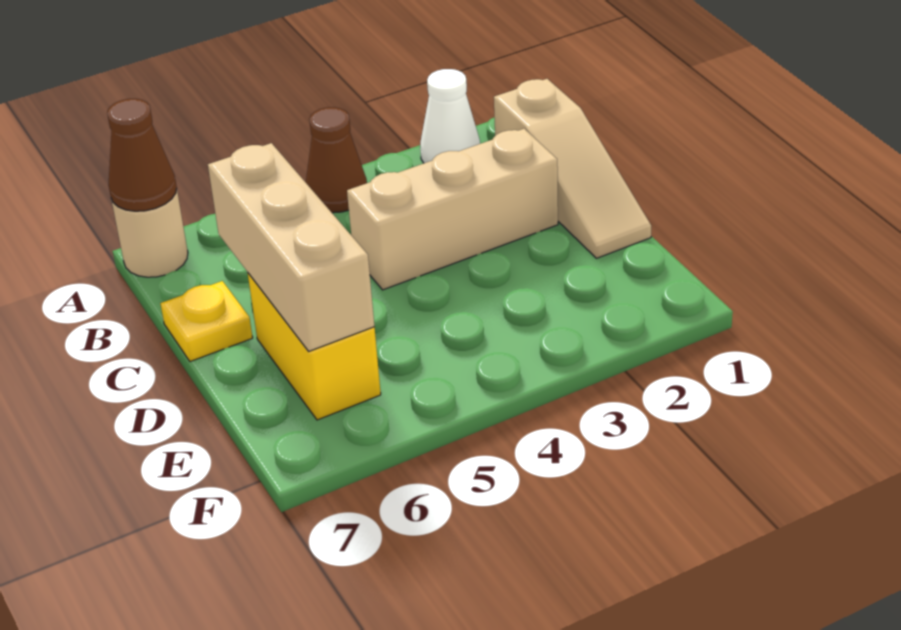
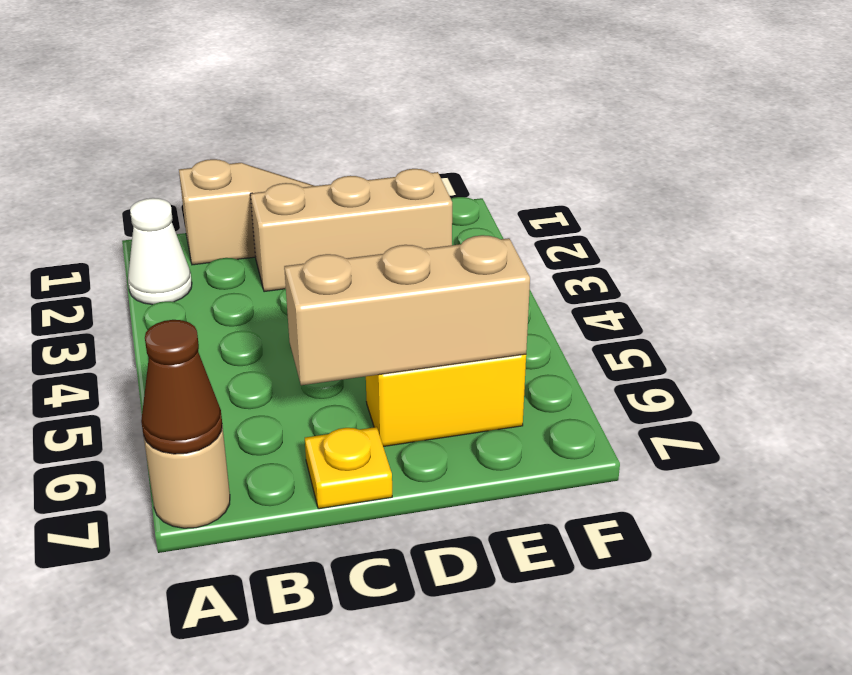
brown 1x1 cone [306,107,367,213] -> none
tan 1x3 brick [347,129,558,290] -> tan 1x3 brick turned to [250,169,452,292]

